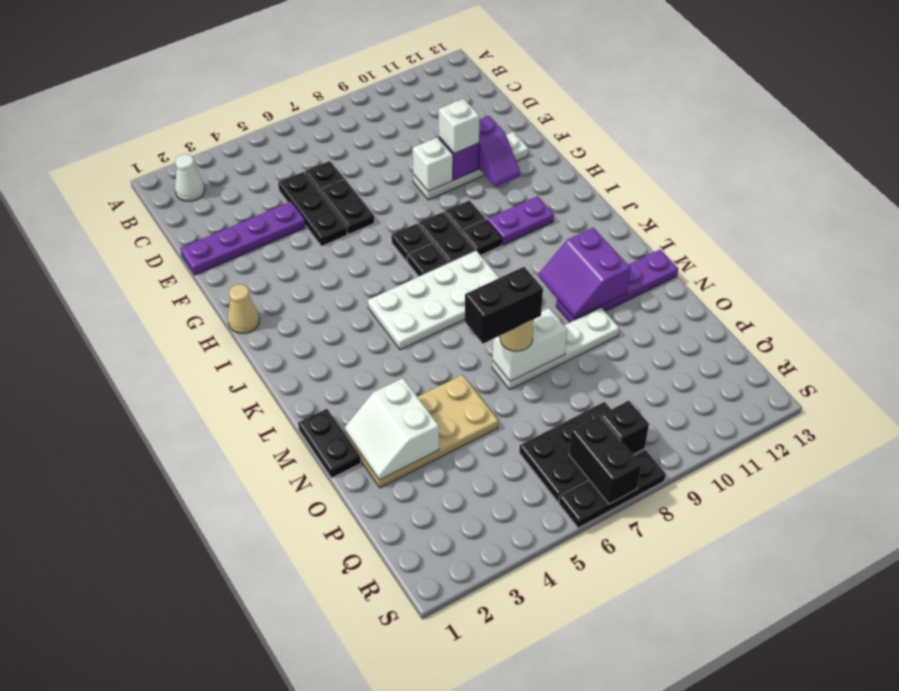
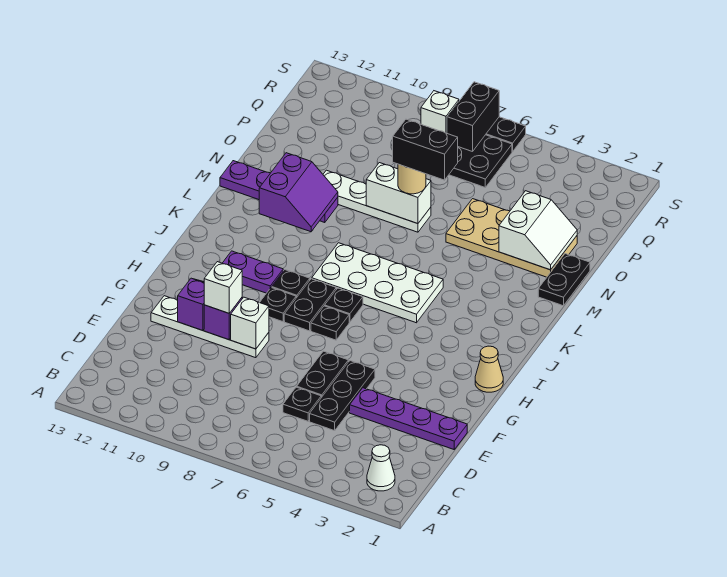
black 1x1 brick [601,401,649,454] -> white 1x1 brick [421,91,459,133]

